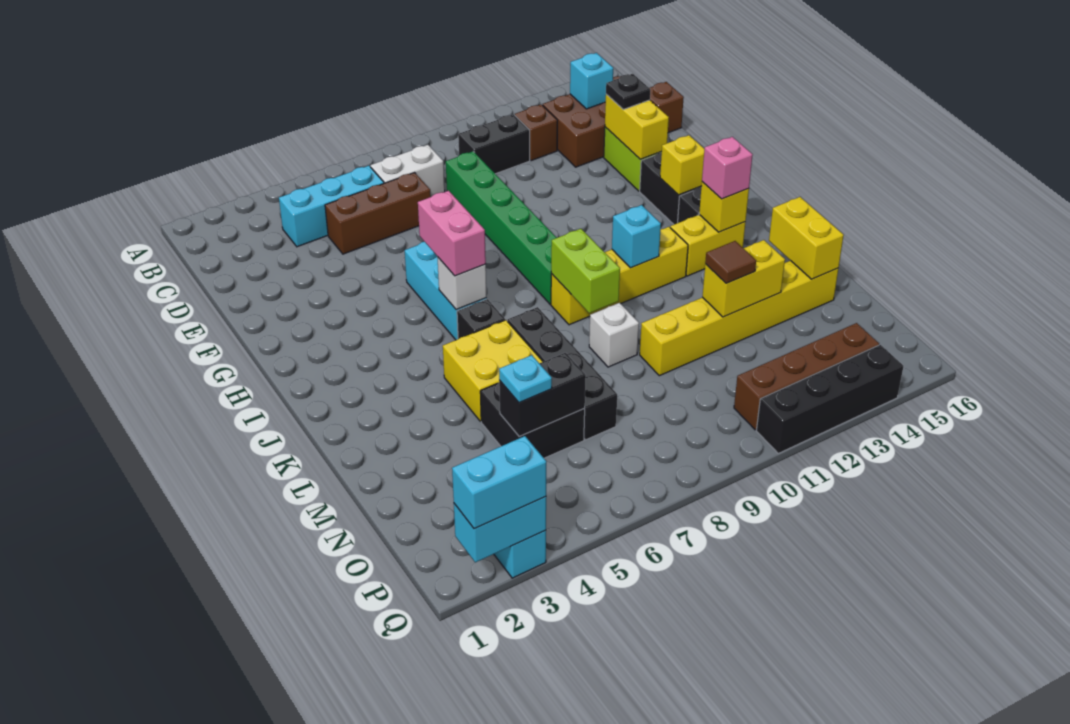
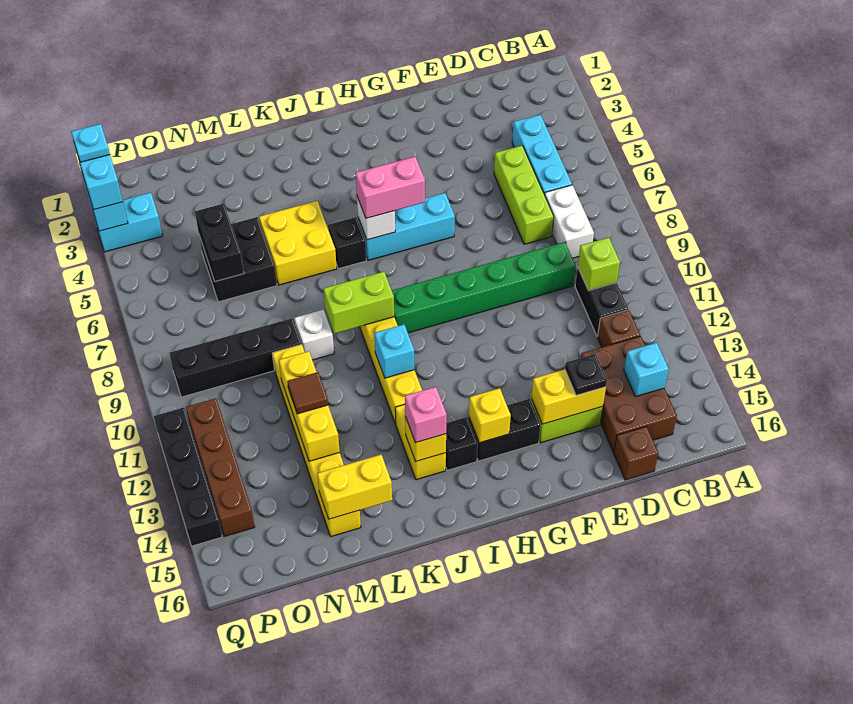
none -> lime 1x1 brick [578,238,620,291]
brown 1x3 brick [325,173,431,254] -> lime 1x3 brick [494,146,554,244]
black 1x4 brick [508,307,617,440] -> black 1x4 brick moved to [169,318,302,397]
yellow 1x2 brick [702,240,785,317] -> yellow 1x3 brick [279,351,340,461]
cyan 1x1 plate [499,355,552,402] -> cyan 1x1 plate moved to [71,124,110,162]

